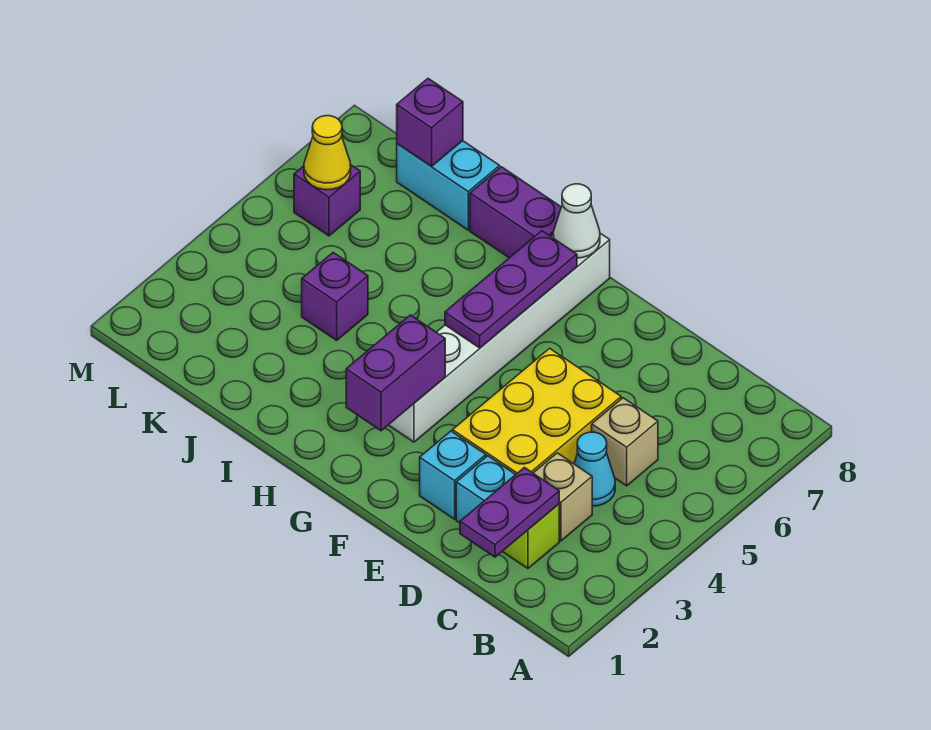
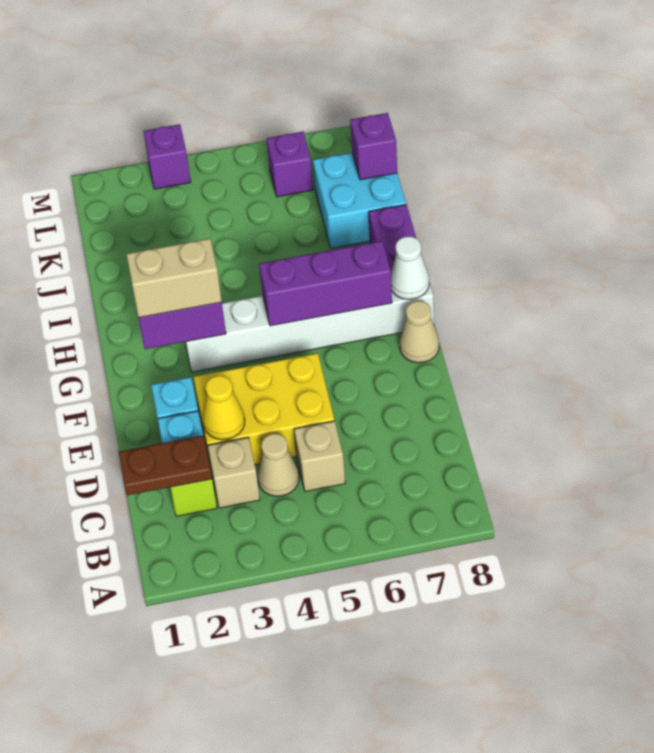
purple 1x2 plate [460,468,559,557] -> brown 1x2 plate [119,435,212,495]
cyan 1x1 cone [574,432,615,506] -> tan 1x1 cone [258,434,299,496]
none -> tan 1x1 cone [400,301,439,363]
none -> tan 1x2 brick [127,239,222,318]
purple 1x3 plate [445,231,577,348] -> purple 1x3 brick [259,241,392,326]
purple 1x1 brick [302,253,368,340] -> purple 1x1 brick moved to [144,124,191,189]
cyan 1x2 brick [397,141,500,230] -> cyan 2x2 brick [313,153,406,248]
yellow 1x1 cone [304,116,351,190] -> yellow 1x1 cone moved to [203,376,245,440]

